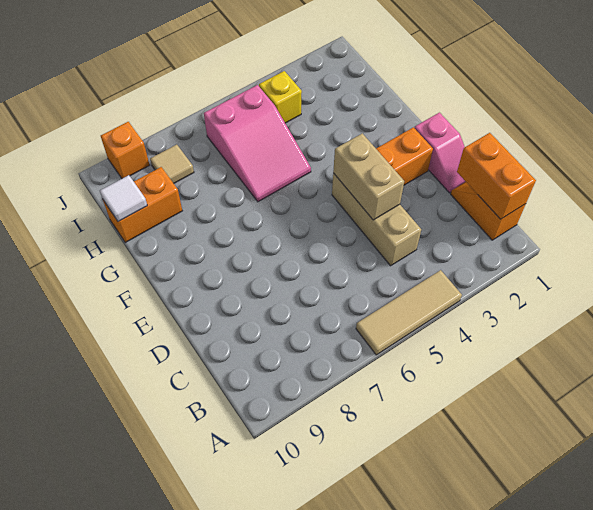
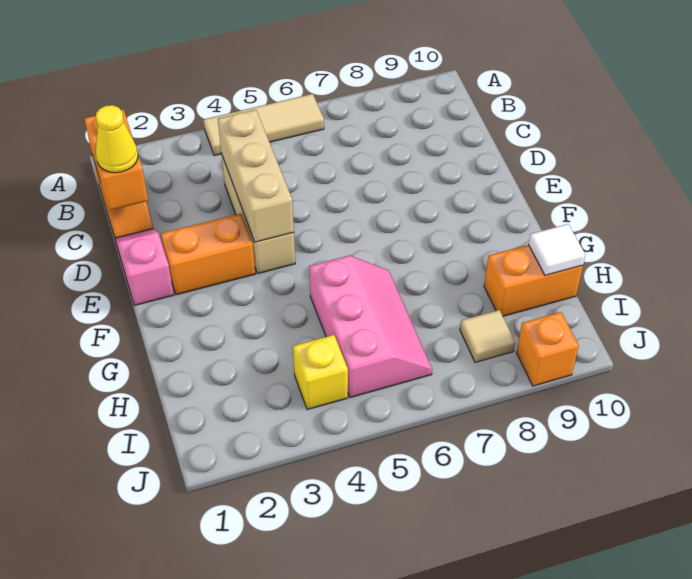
none -> yellow 1x1 cone [96,105,138,173]
tan 1x2 brick [333,133,404,220] -> tan 1x3 brick [218,110,294,242]
pink 2x3 slope [204,85,311,202] -> pink 2x3 slope turned to [309,255,432,398]

